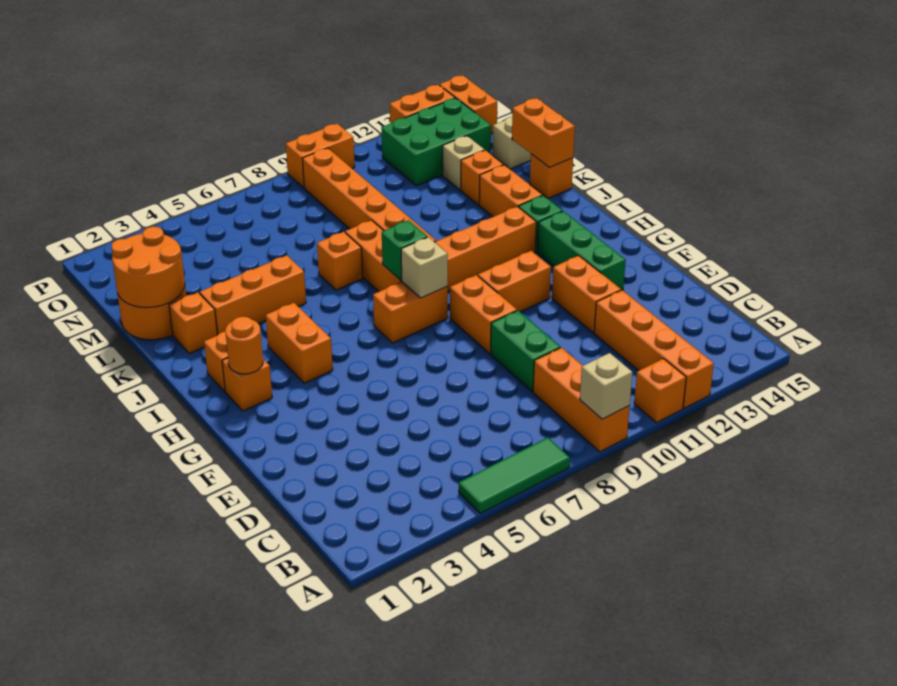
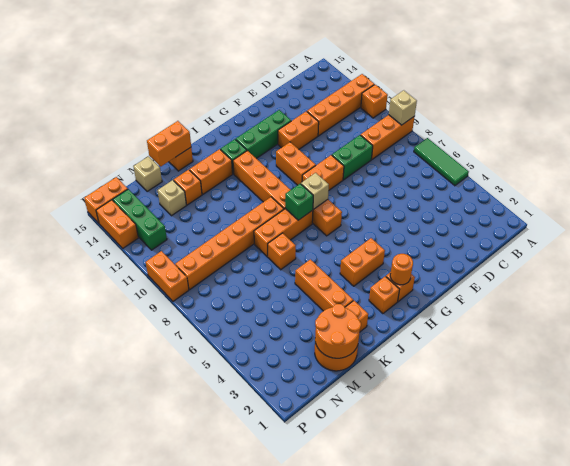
green 2x3 brick [381,98,491,186] -> green 1x3 brick [113,189,167,250]

